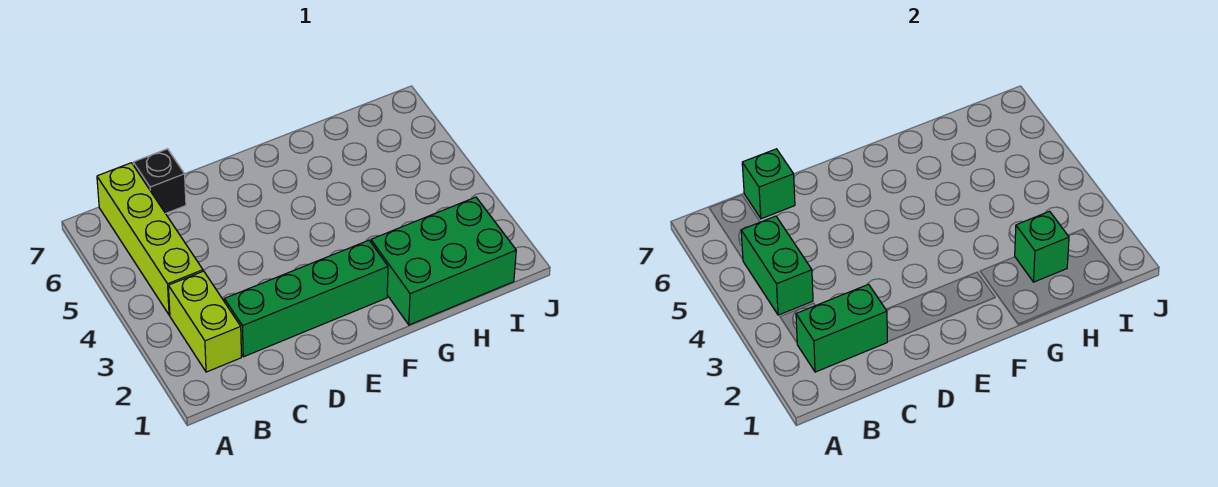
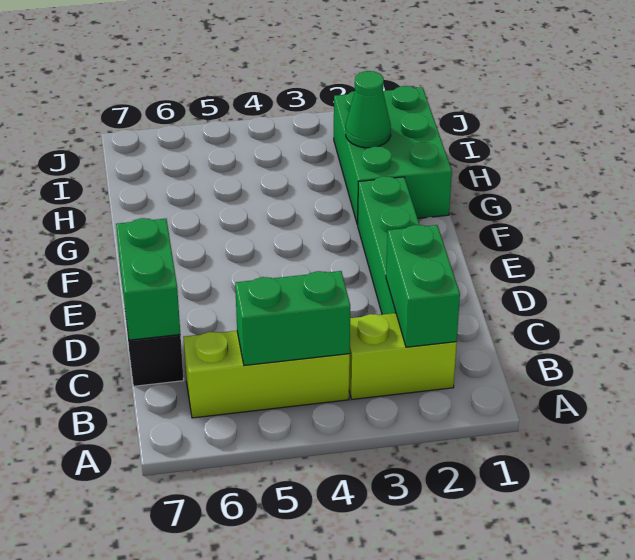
lime 1x4 brick [97,163,203,315] -> lime 1x3 brick [183,331,350,418]
green 1x1 brick [742,149,795,219] -> green 1x2 brick [116,218,180,340]
green 1x1 brick [1015,211,1069,282] -> green 1x1 cone [346,71,391,148]

